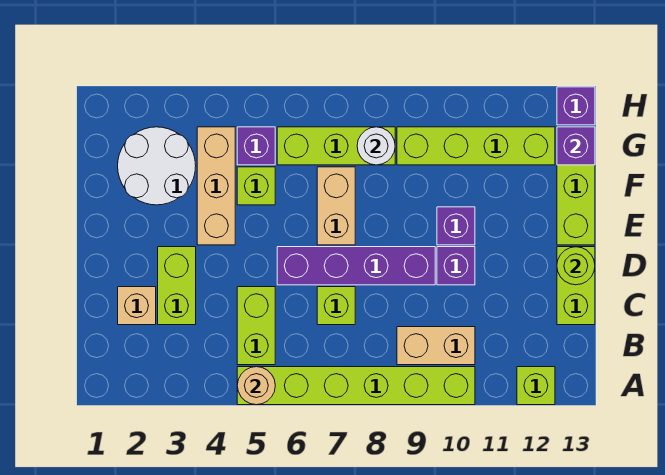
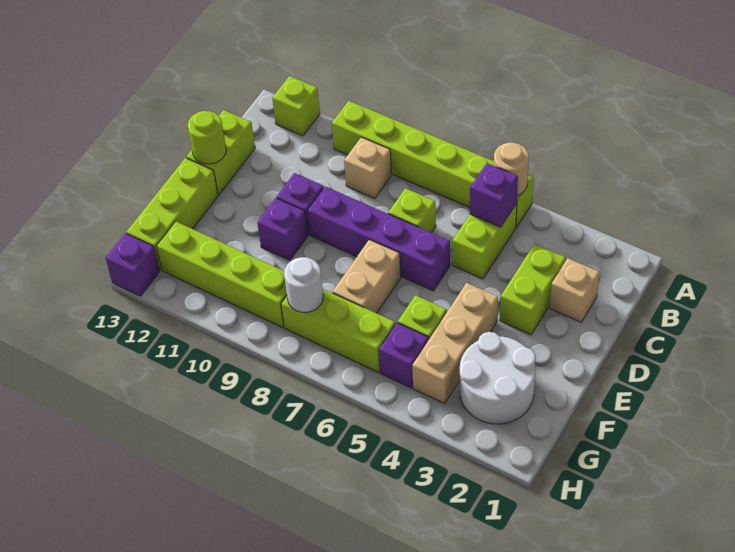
tan 1x2 brick [397,327,475,365] -> tan 1x1 brick [344,137,392,199]
purple 1x1 brick [557,127,595,165] -> purple 1x1 brick moved to [470,163,518,227]

